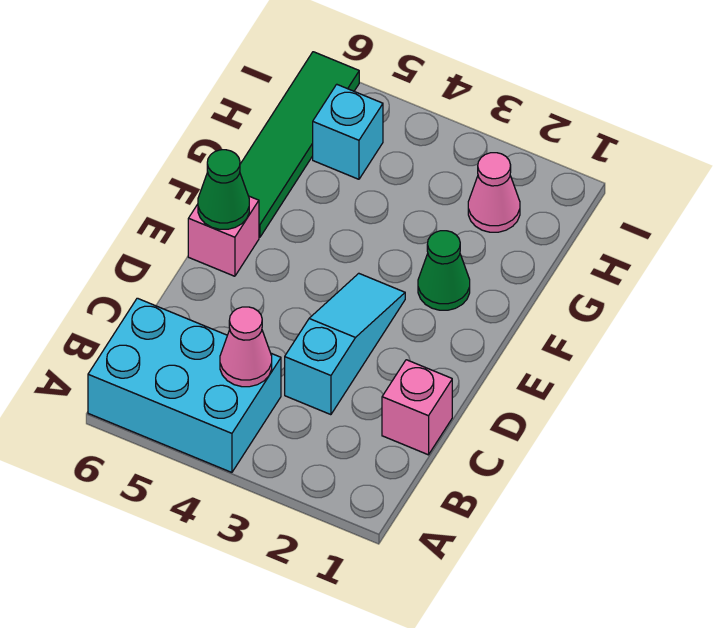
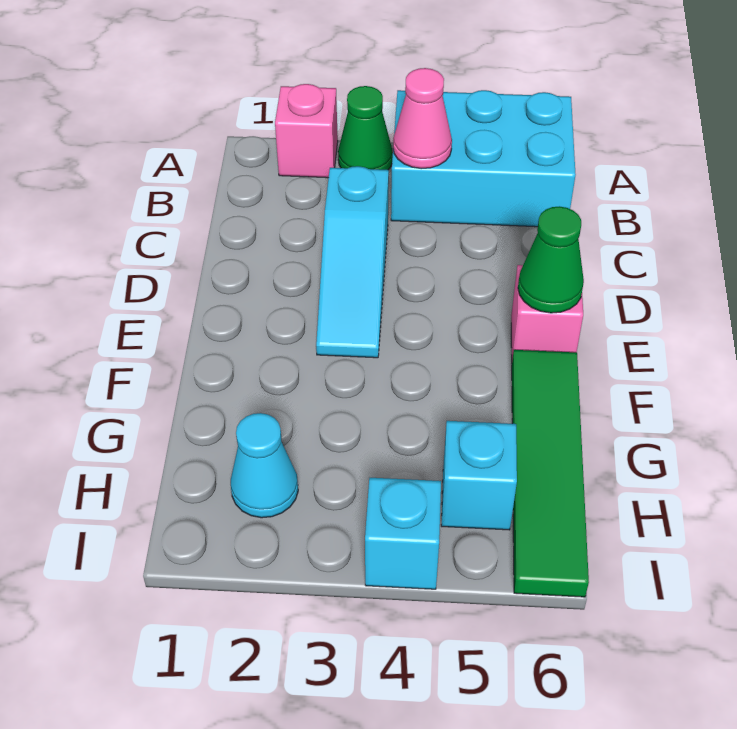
pink 1x1 brick [382,360,452,455] -> pink 1x1 brick moved to [275,84,338,178]
green 1x1 cone [418,231,470,310] -> green 1x1 cone moved to [338,86,393,170]
pink 1x1 cone [468,153,520,232] -> cyan 1x1 cone [231,413,298,518]
none -> cyan 1x1 brick [365,478,441,589]

